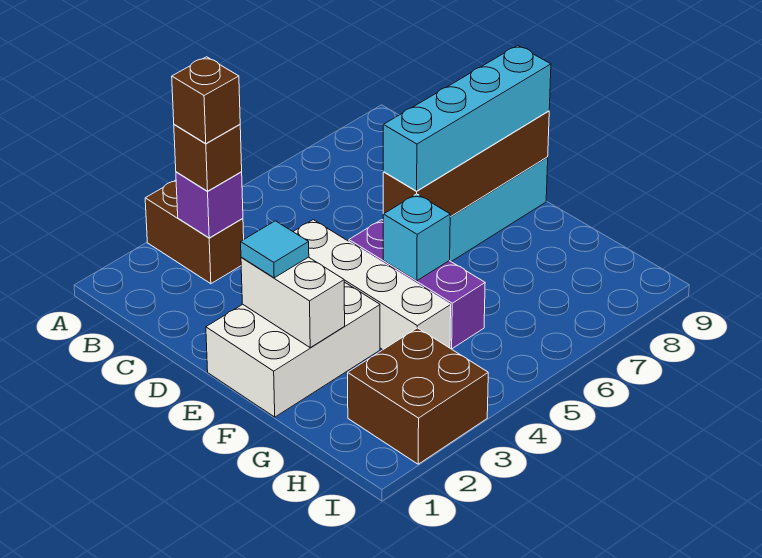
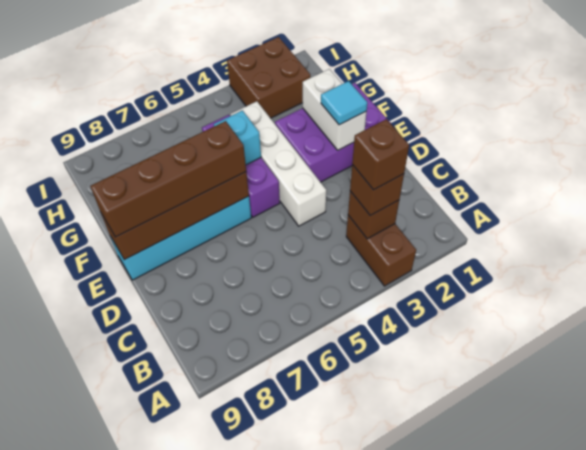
purple 1x1 brick [176,172,243,238] -> brown 1x1 brick [348,191,399,239]
white 2x3 brick [206,282,380,417] -> purple 2x3 brick [275,83,391,182]
cyan 1x4 brick [383,45,551,191] -> brown 1x4 brick [90,121,246,237]

